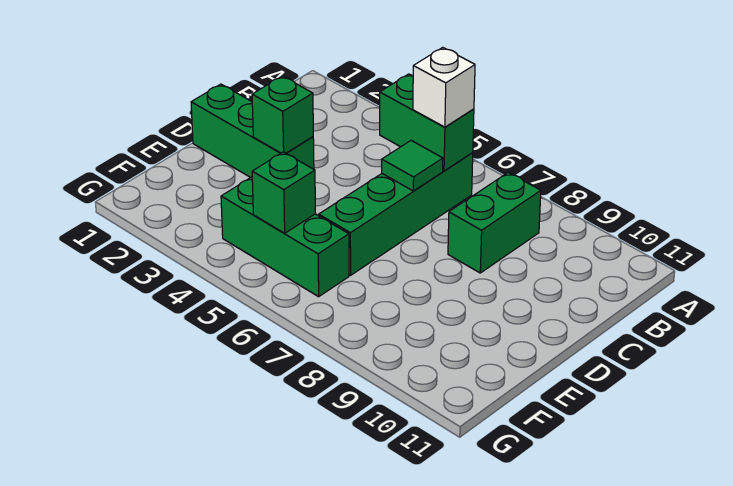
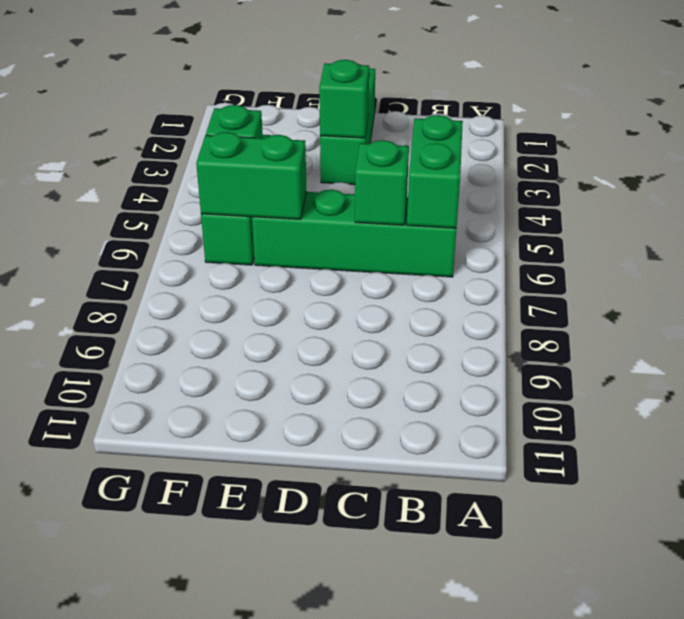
white 1x1 brick [413,47,475,127] -> none
green 1x2 brick [448,172,541,273] -> green 1x2 brick moved to [196,132,306,219]
green 1x1 tile [382,141,443,191] -> green 1x1 brick [355,140,409,225]

